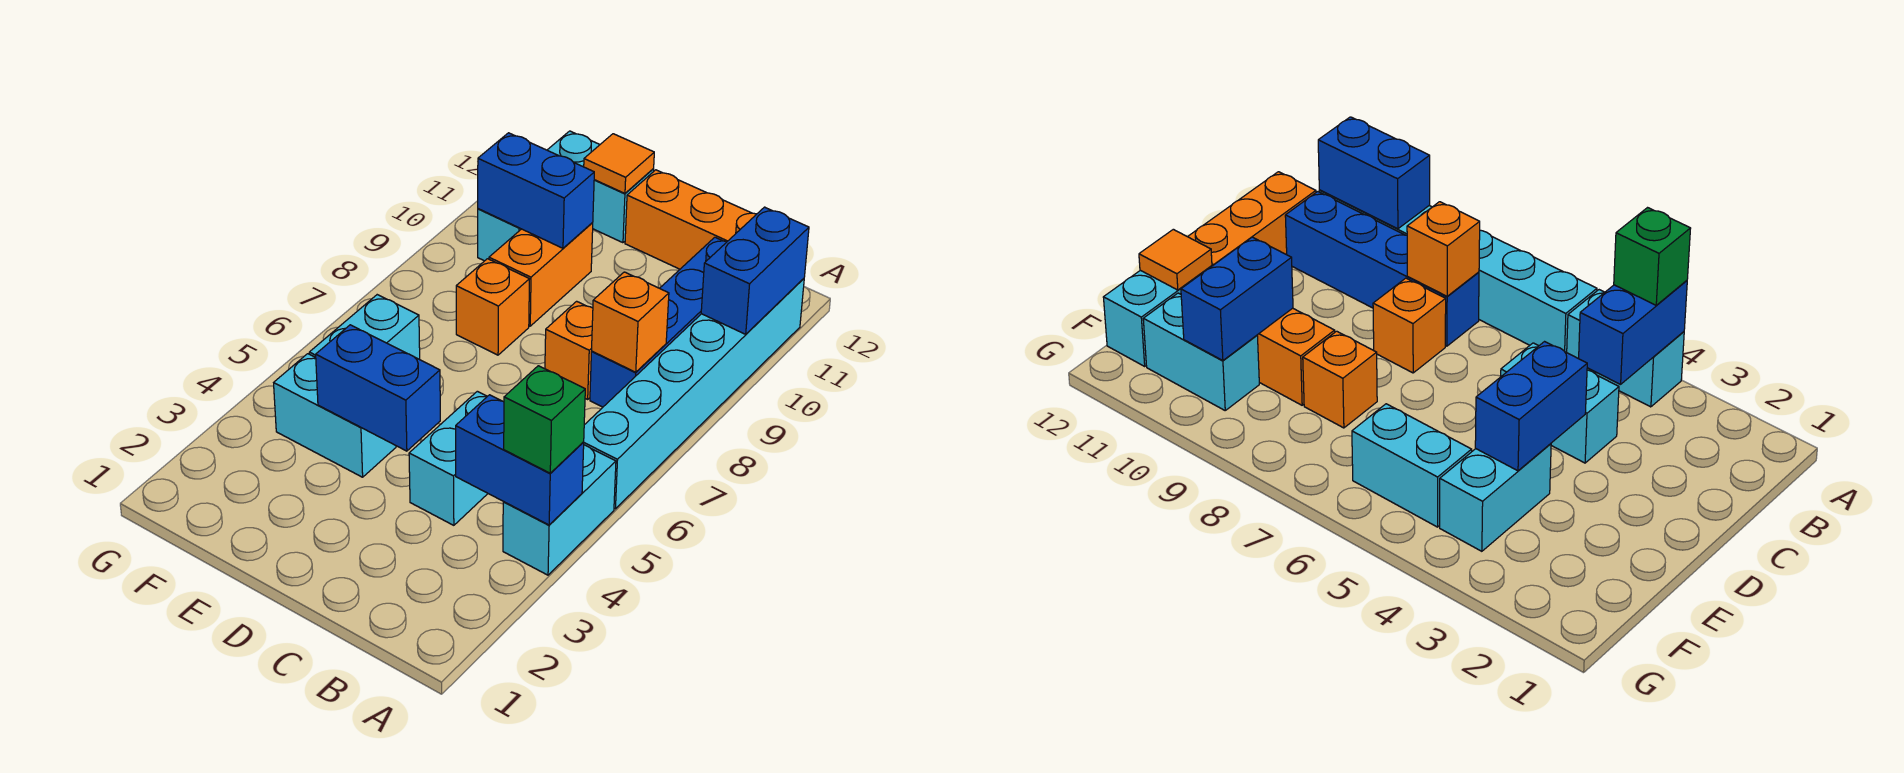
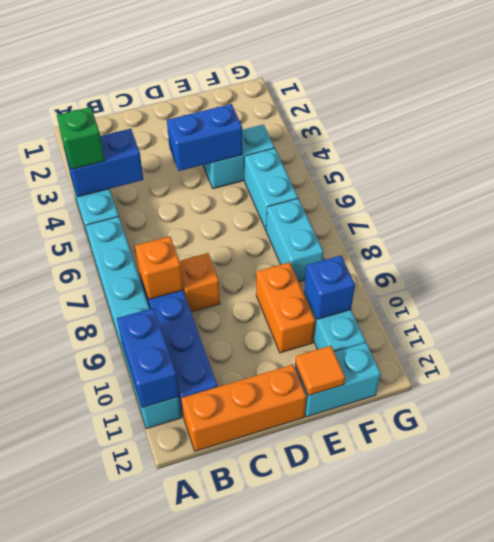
cyan 1x2 brick [409,391,488,525] -> cyan 1x2 brick moved to [266,198,323,282]
orange 1x1 brick [456,259,529,355] -> none
blue 1x2 brick [478,133,594,248] -> blue 1x1 brick [304,255,355,319]

